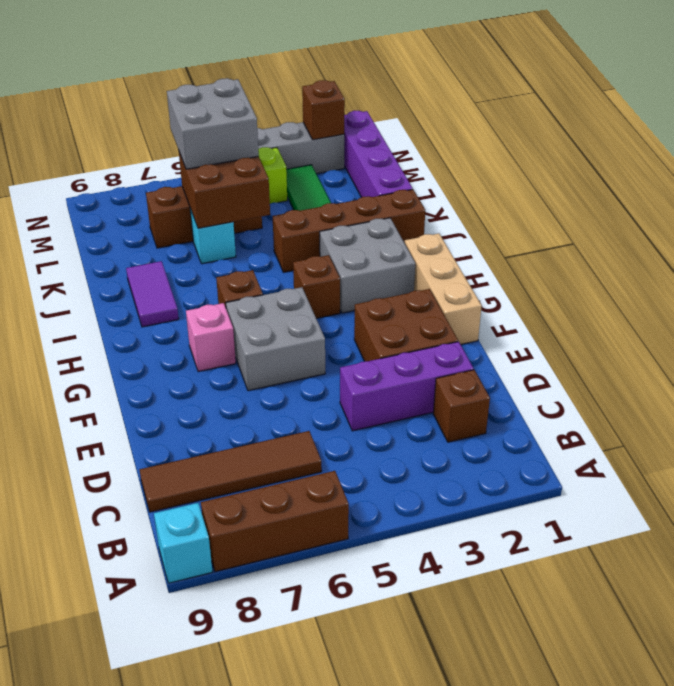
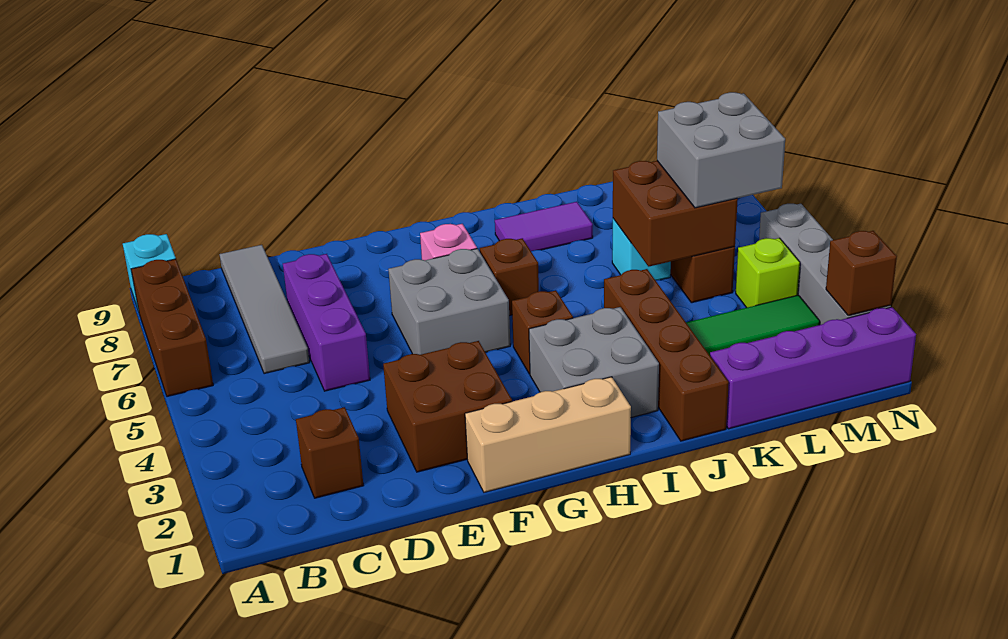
brown 1x4 tile [140,431,322,512] -> grey 1x4 tile [219,245,309,374]
purple 1x3 brick [340,342,474,431] -> purple 1x3 brick moved to [283,254,370,391]

